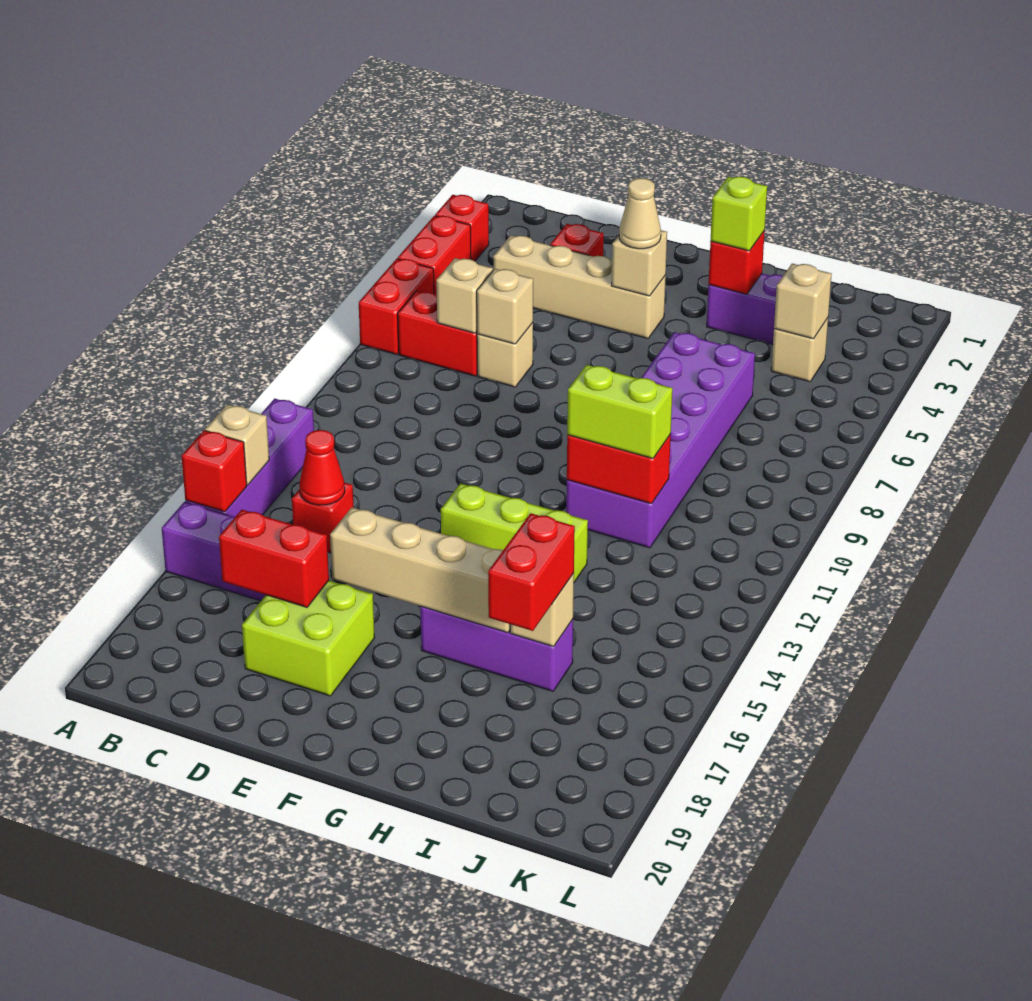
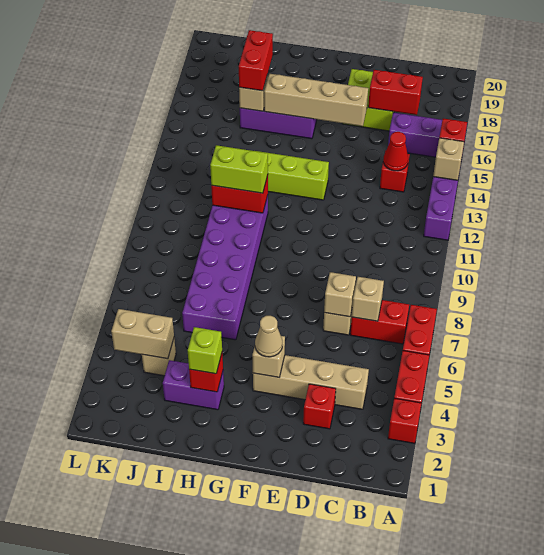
tan 1x1 brick [774,264,832,339] -> tan 1x2 brick [111,309,174,359]

